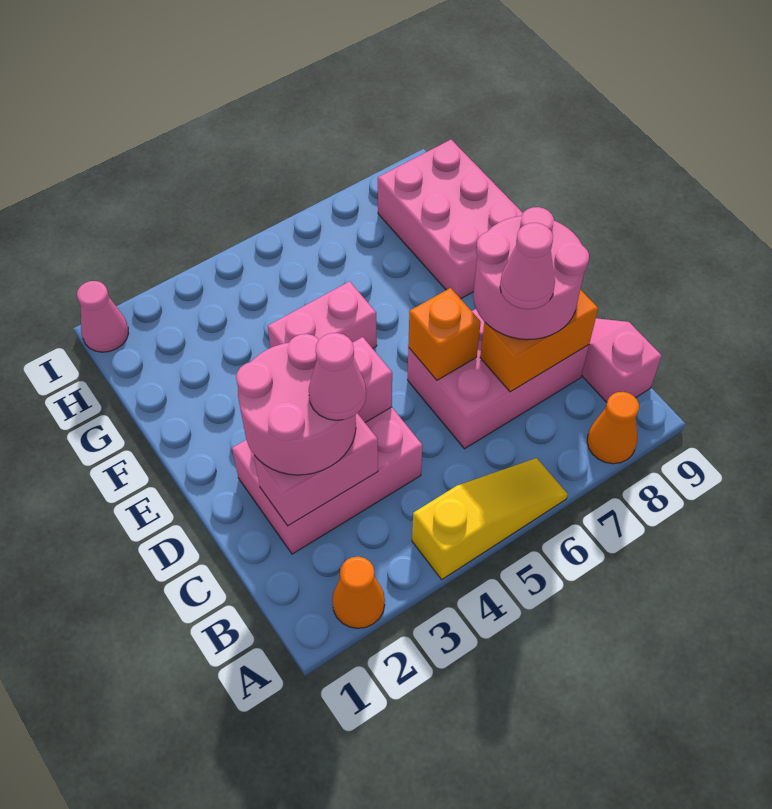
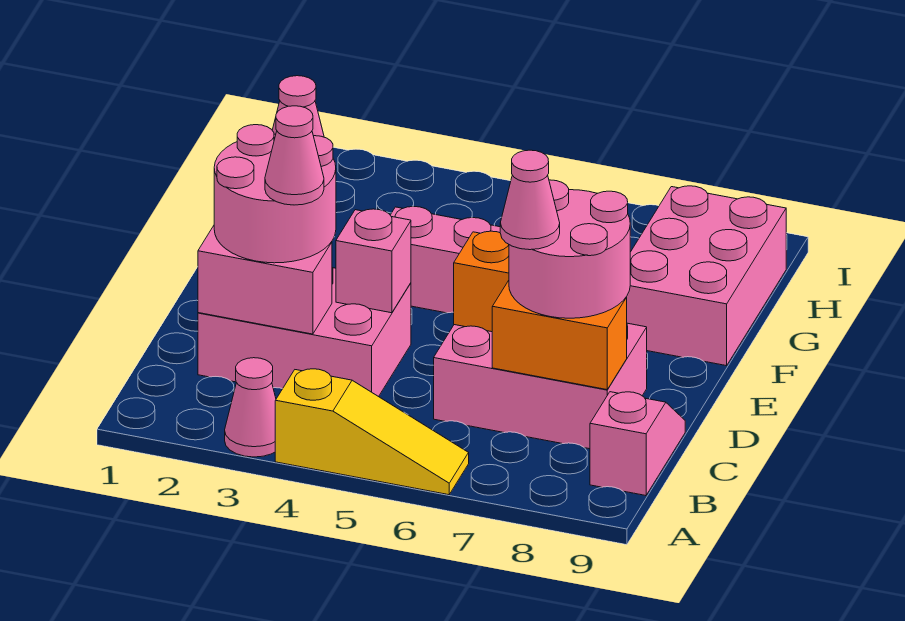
orange 1x1 cone [332,557,385,628] -> none
none -> pink 1x1 cone [225,358,276,457]
orange 1x1 cone [587,392,639,464] -> none

